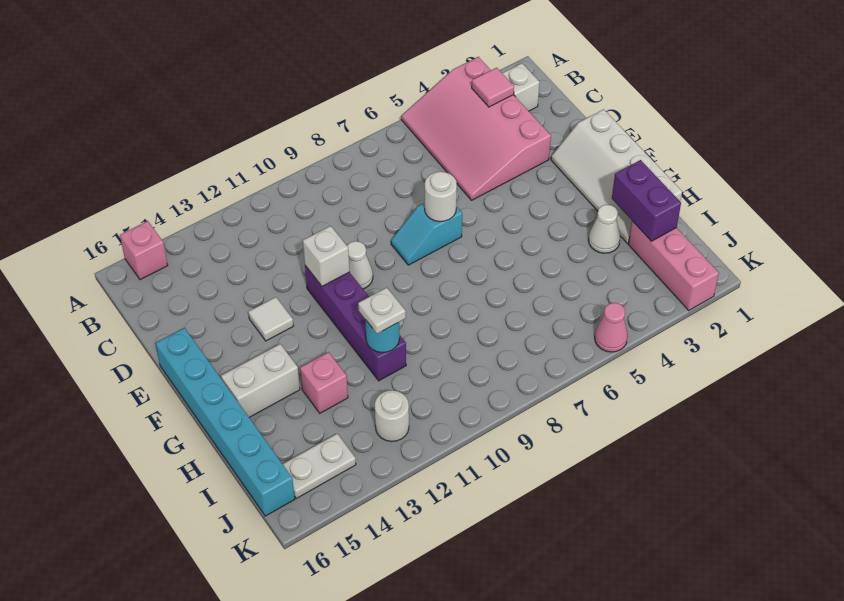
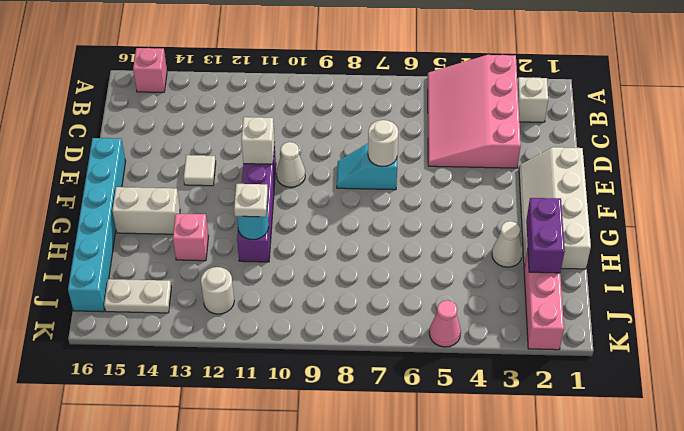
pink 1x1 tile [472,68,514,107] -> none

